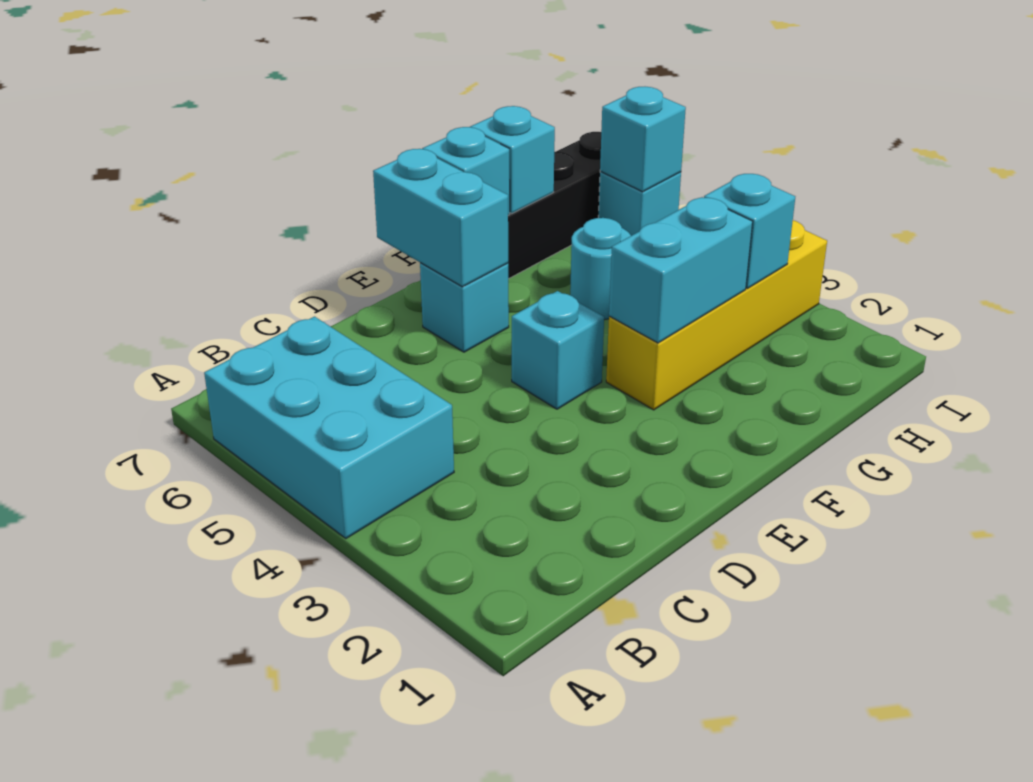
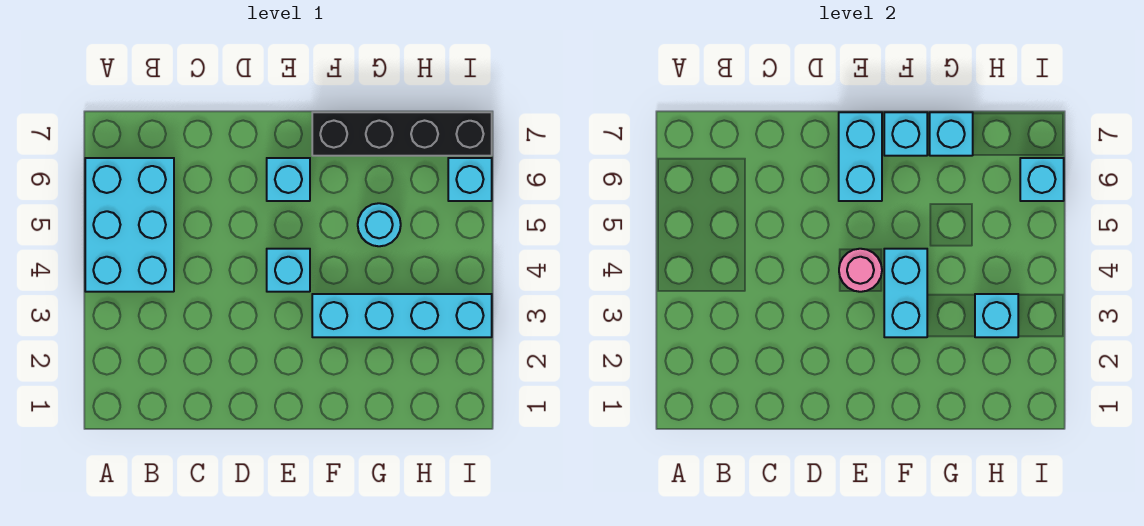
none -> pink 1x1 round brick [839,249,882,292]
yellow 1x4 brick [606,220,827,410] -> cyan 1x4 brick [312,294,492,337]
cyan 1x2 brick [609,197,753,343] -> cyan 1x2 brick turned to [884,249,927,337]

